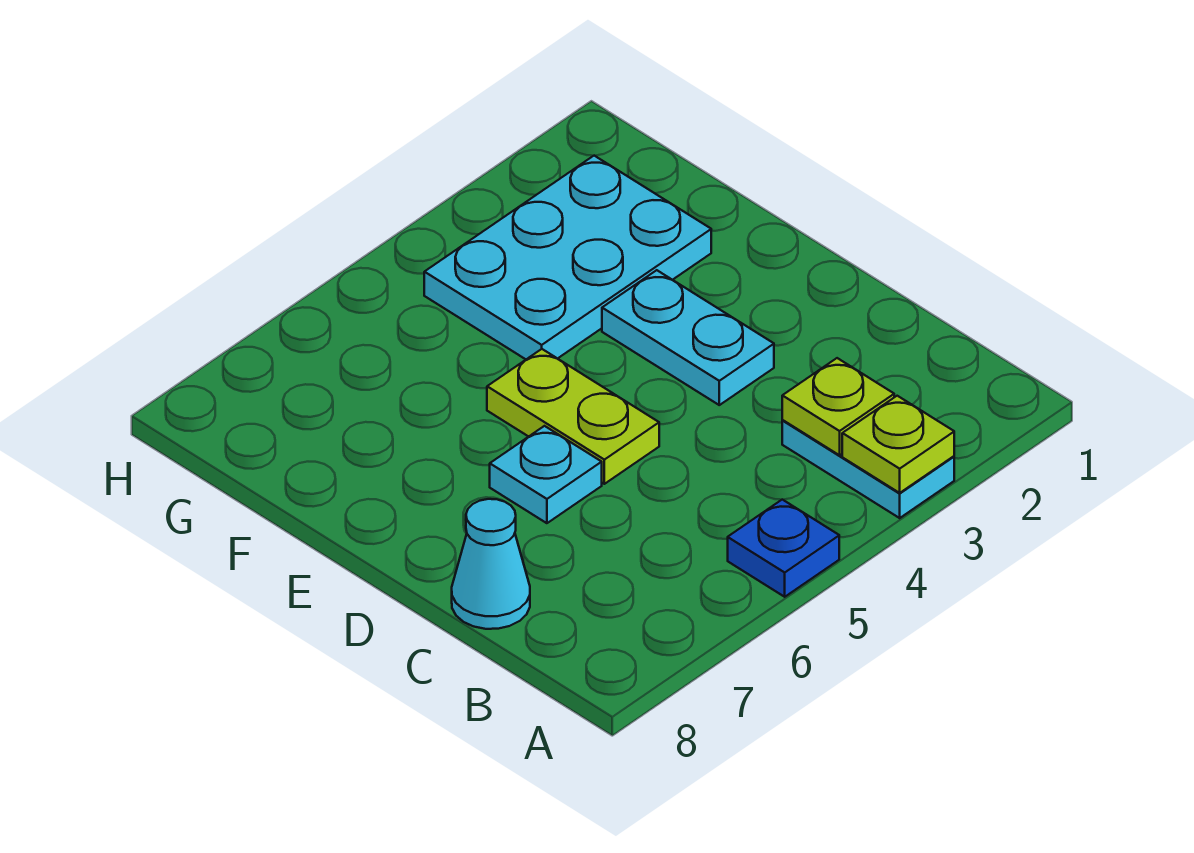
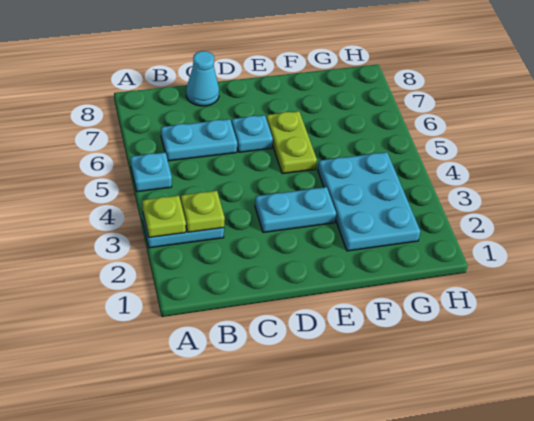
blue 1x1 plate [728,500,839,597] -> cyan 1x1 plate [131,153,172,192]
none -> cyan 1x2 plate [161,119,237,161]
lime 1x2 plate [487,349,659,484] -> lime 1x2 plate turned to [266,111,317,174]

